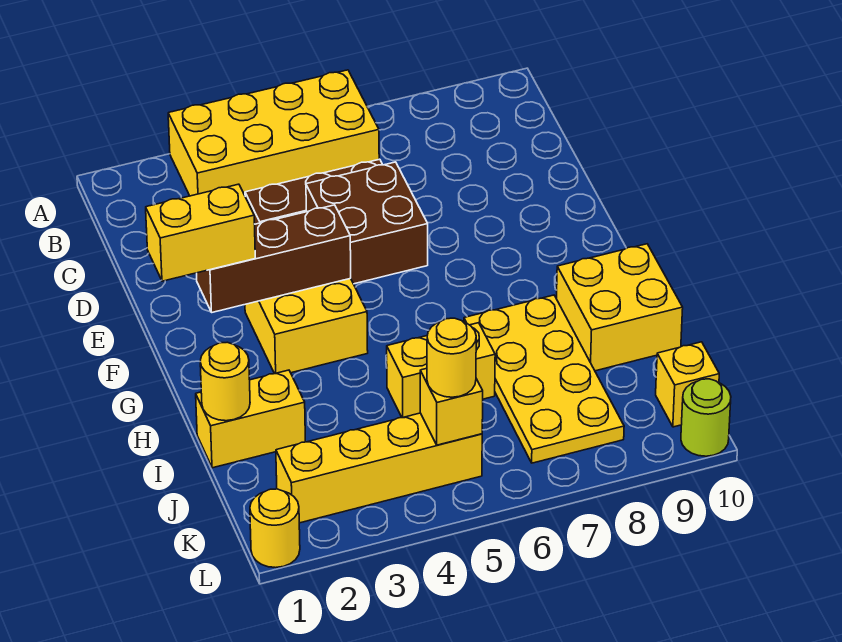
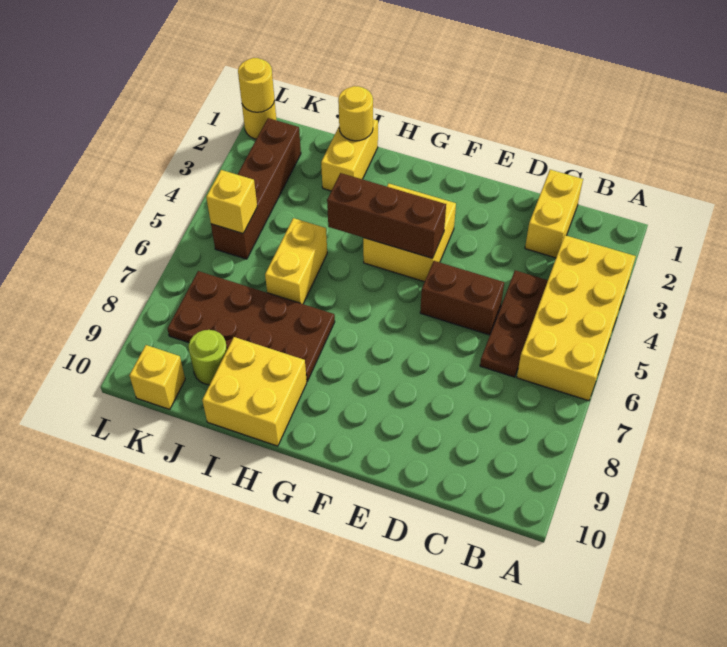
brown 2x2 brick [306,162,428,284] -> brown 1x2 brick [420,261,504,335]
yellow 1x2 brick [146,184,255,281] -> yellow 1x2 brick moved to [525,170,583,258]
brown 1x3 brick [197,205,351,312] -> brown 1x3 brick turned to [327,173,446,258]
yellow 2x4 plate [464,295,624,463] -> brown 2x4 plate [168,271,335,381]
yellow 1x4 brick [276,413,482,523] -> brown 1x4 brick [211,118,301,259]
yellow 1x1 round brick [427,318,476,397] -> yellow 1x1 round brick moved to [238,58,275,112]
lime 1x1 round brick [681,379,731,456] -> lime 1x1 round brick moved to [189,330,227,385]

